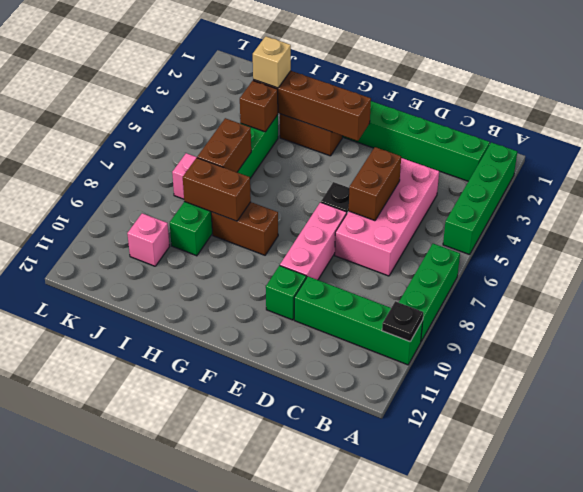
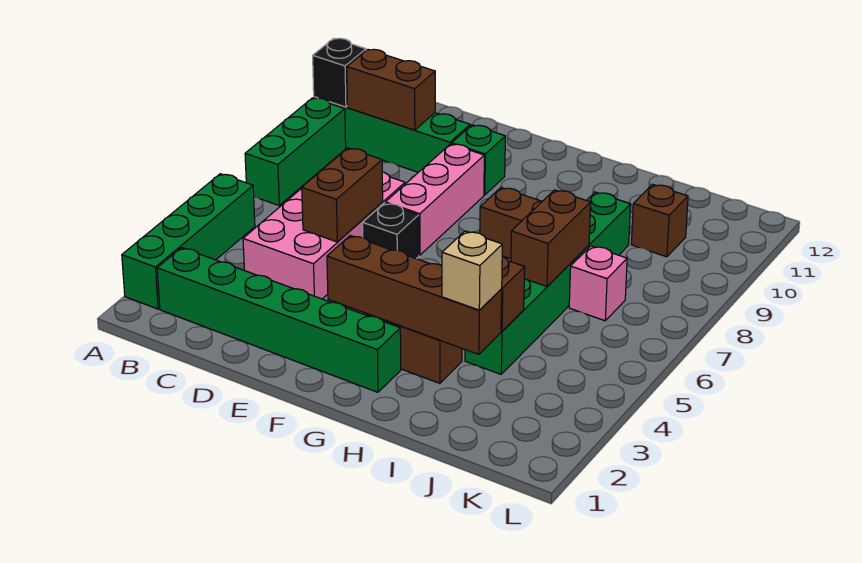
black 1x1 plate [382,301,423,342] -> black 1x1 brick [313,38,366,107]
brown 1x2 brick [183,158,251,221] -> brown 1x2 brick moved to [347,49,435,130]
pink 1x1 brick [127,213,169,266] -> brown 1x1 brick [631,184,688,257]

